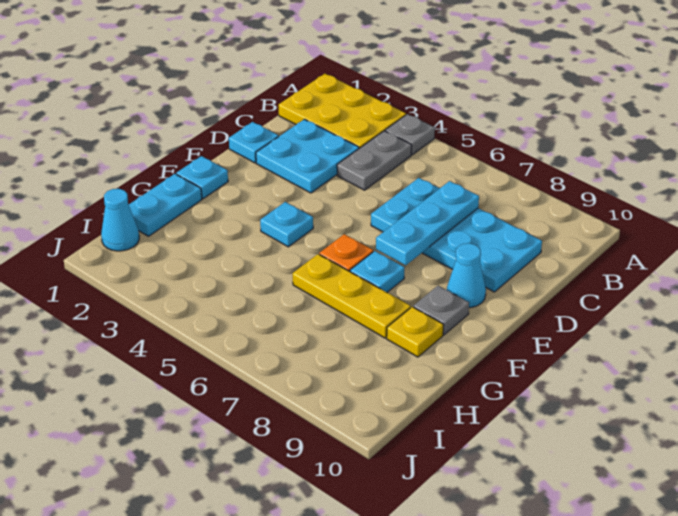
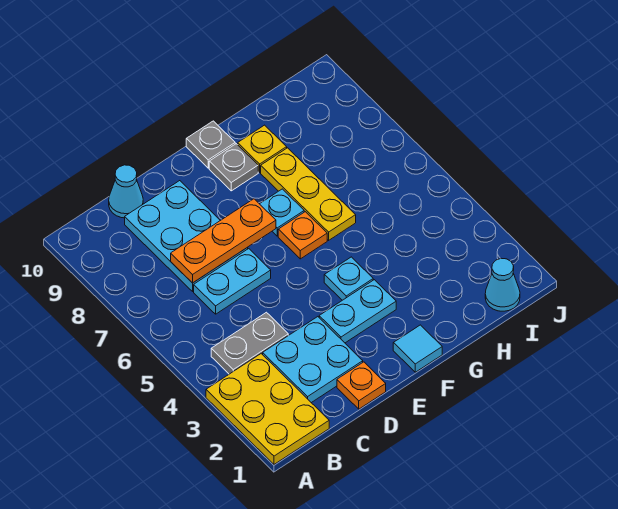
grey 1x1 plate [385,114,435,155] -> grey 1x1 plate moved to [186,121,235,168]
cyan 1x3 plate [376,181,479,265] -> orange 1x3 plate [171,199,276,283]
cyan 1x1 plate [229,122,279,163] -> orange 1x1 plate [337,362,386,409]
cyan 1x1 cone [447,243,486,308] -> cyan 1x1 cone moved to [109,165,143,218]
cyan 1x1 plate [176,156,228,199] -> cyan 1x1 tile [393,325,442,372]
cyan 1x2 plate [129,174,202,236] -> cyan 1x2 plate moved to [319,280,396,343]

